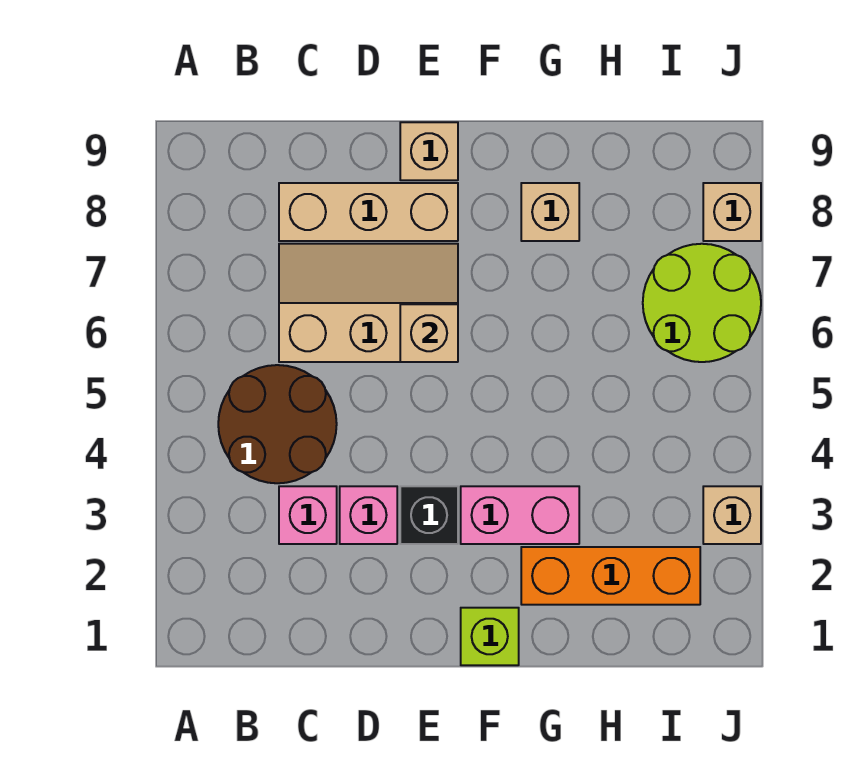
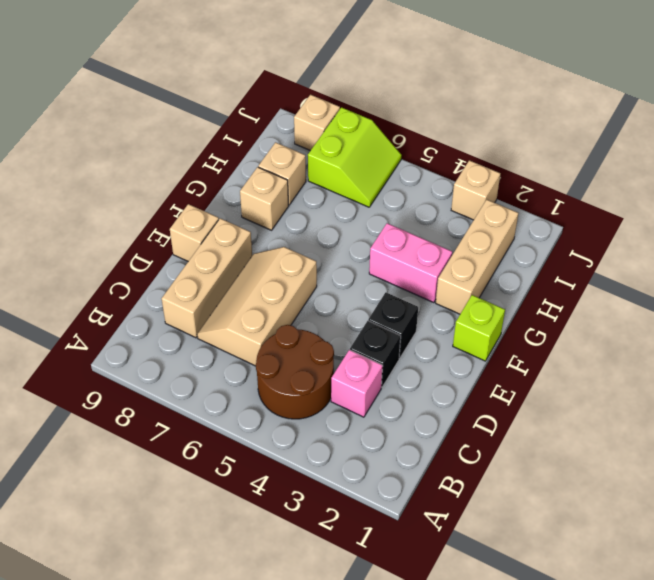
pink 1x1 brick [340,486,397,544] -> black 1x1 brick [350,321,401,387]
tan 1x1 brick [400,304,458,362] -> tan 1x1 brick moved to [258,142,306,205]
pink 1x2 brick [461,486,579,544] -> pink 1x2 brick turned to [369,223,452,303]
orange 1x3 brick [521,547,700,605] -> tan 1x3 brick [436,200,518,314]
lime 2x2 round brick [643,244,761,362] -> lime 2x2 slope [308,107,402,207]

